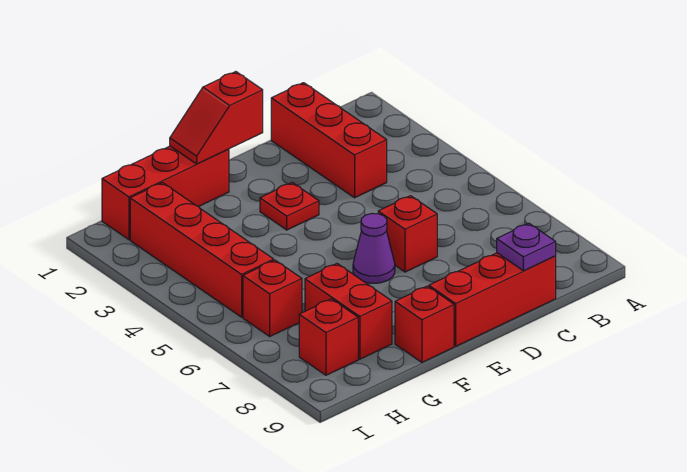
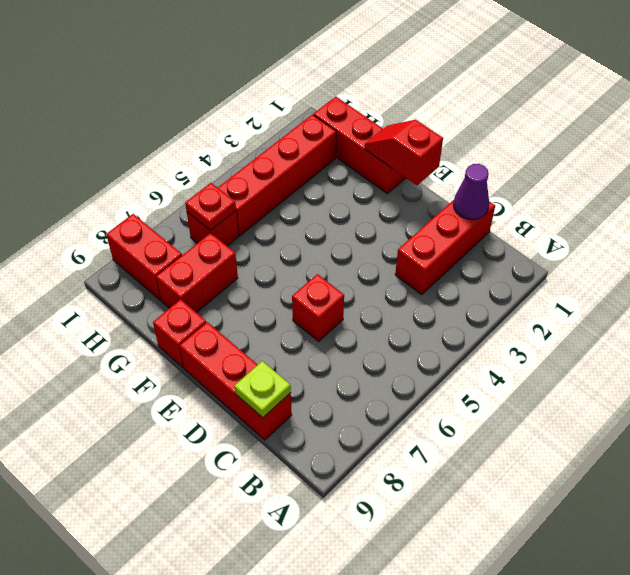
purple 1x1 plate [497,223,556,271] -> lime 1x1 plate [234,361,291,418]
red 1x1 plate [260,183,319,230] -> red 1x1 plate moved to [185,183,236,230]
purple 1x1 cone [353,214,395,283] -> purple 1x1 cone moved to [453,164,489,219]
red 1x1 brick [299,299,358,375] -> red 1x2 brick [106,214,182,300]

